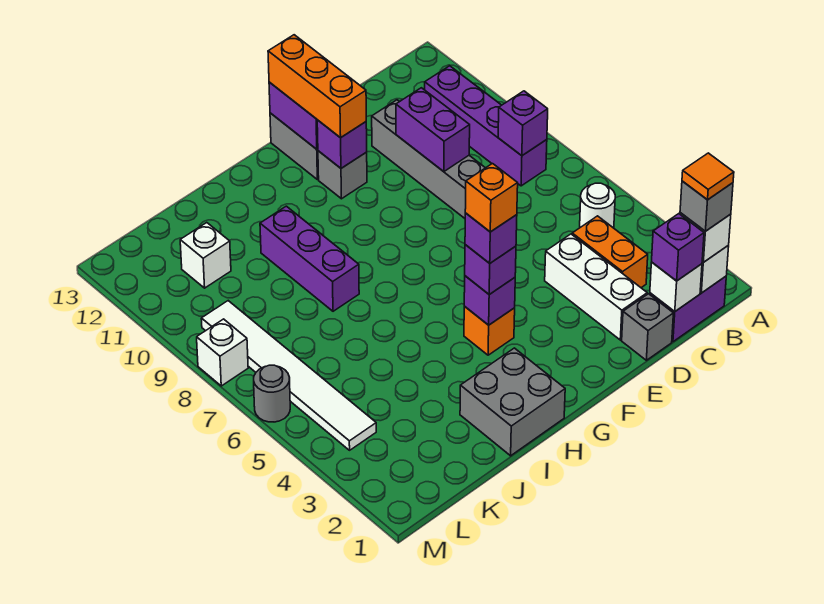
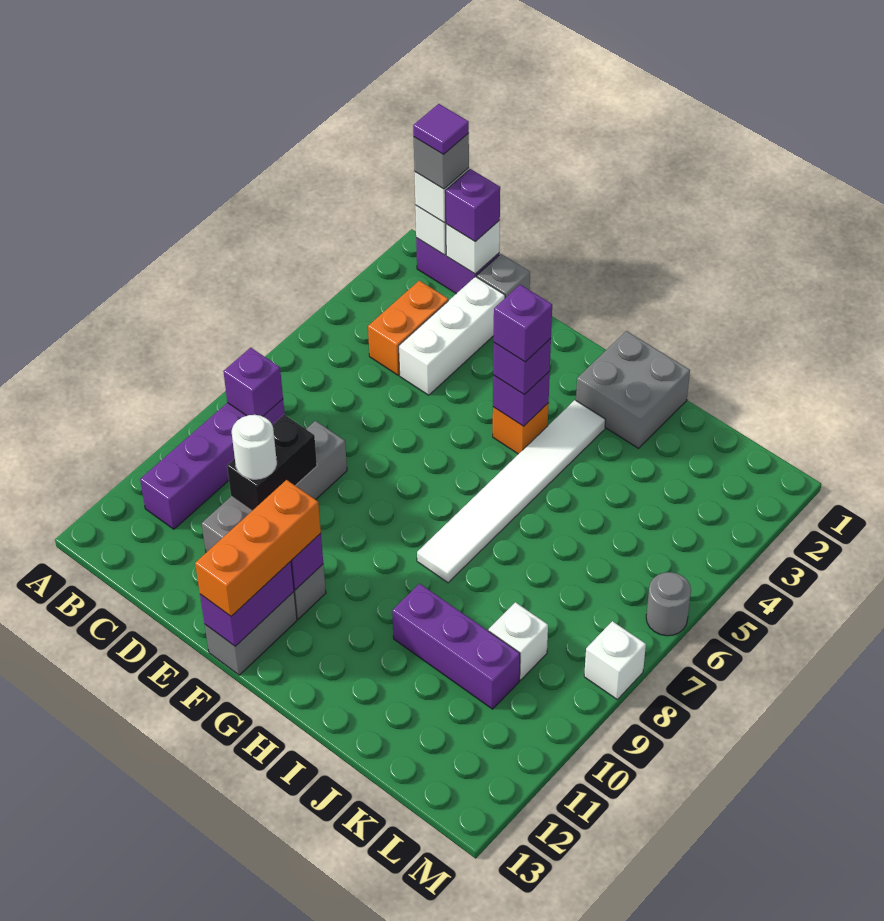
orange 1x1 tile [682,153,734,200] -> purple 1x1 tile [413,104,469,155]
white 1x1 round brick [580,183,615,228] -> white 1x1 round brick moved to [232,415,277,479]
purple 1x2 brick [396,88,470,172] -> black 1x2 brick [227,415,317,511]
orange 1x1 brick [465,164,518,232] -> none
purple 1x3 brick [260,206,359,311] -> purple 1x3 brick turned to [392,584,520,709]
white 1x1 brick [180,223,231,288] -> white 1x1 brick moved to [489,602,548,680]
white 1x6 tile [201,301,376,450] -> white 1x6 tile moved to [417,400,605,583]

